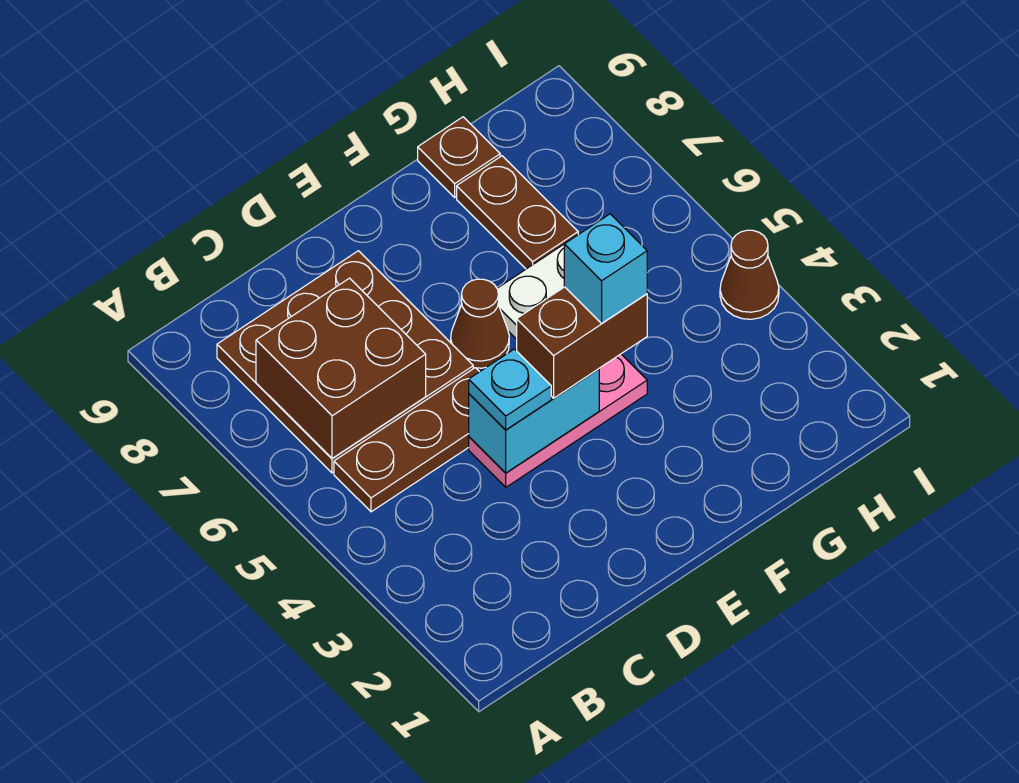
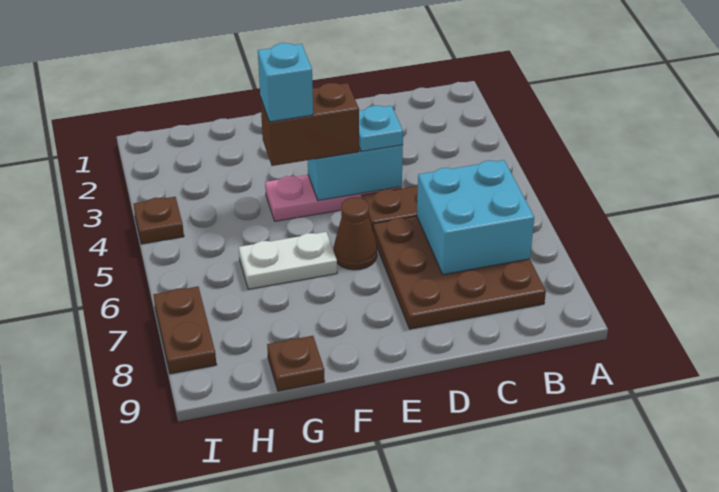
brown 2x2 brick [256,278,426,458] -> cyan 2x2 brick [417,160,534,274]
brown 1x2 plate [457,156,578,269] -> brown 1x2 plate moved to [154,287,217,374]
brown 1x1 cone [720,230,779,319] -> brown 1x1 plate [133,197,184,244]

